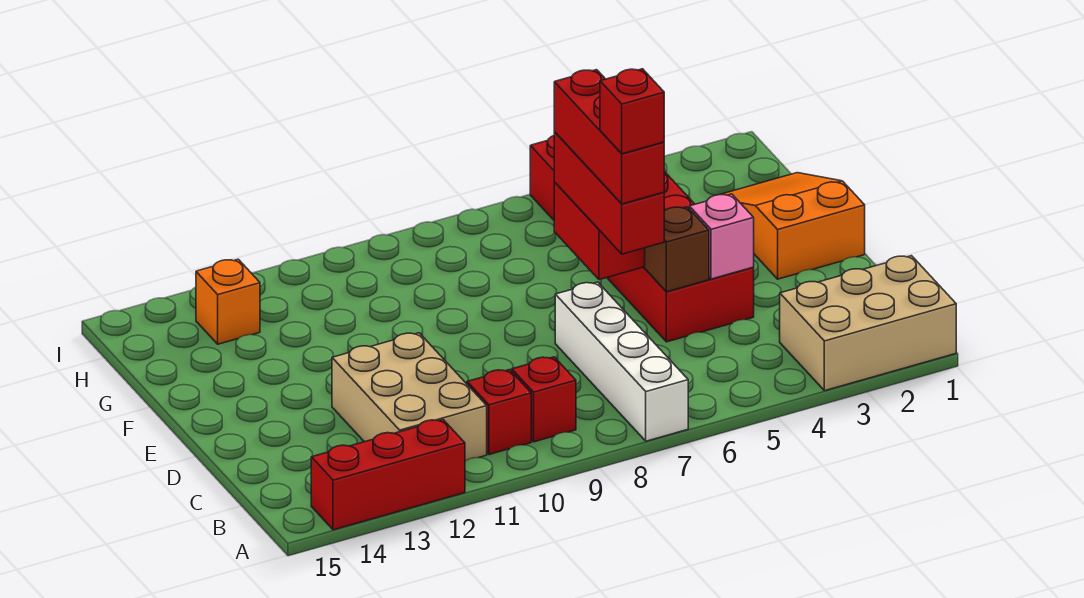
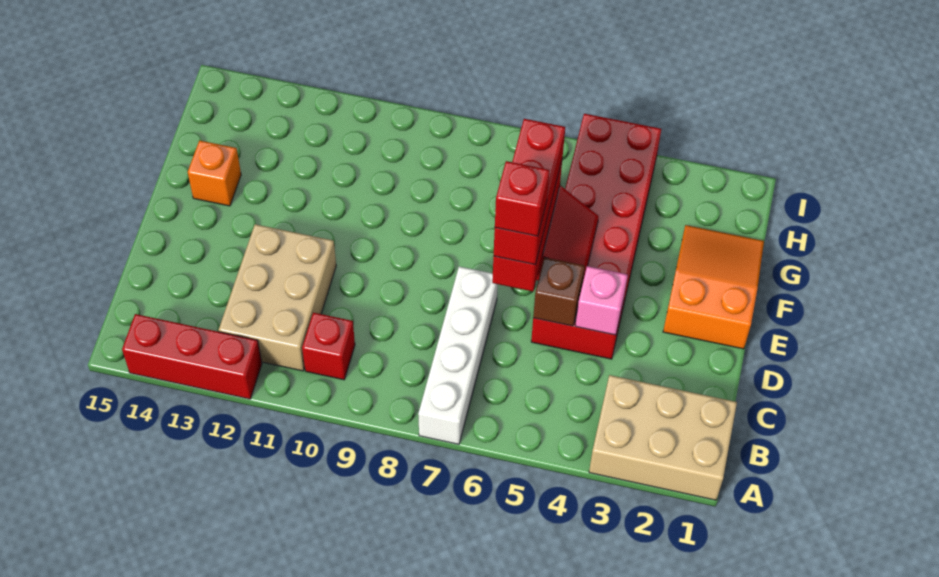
red 1x1 brick [512,357,576,442] -> none
orange 1x1 brick [196,259,260,344] -> orange 1x1 brick moved to [188,141,241,206]

